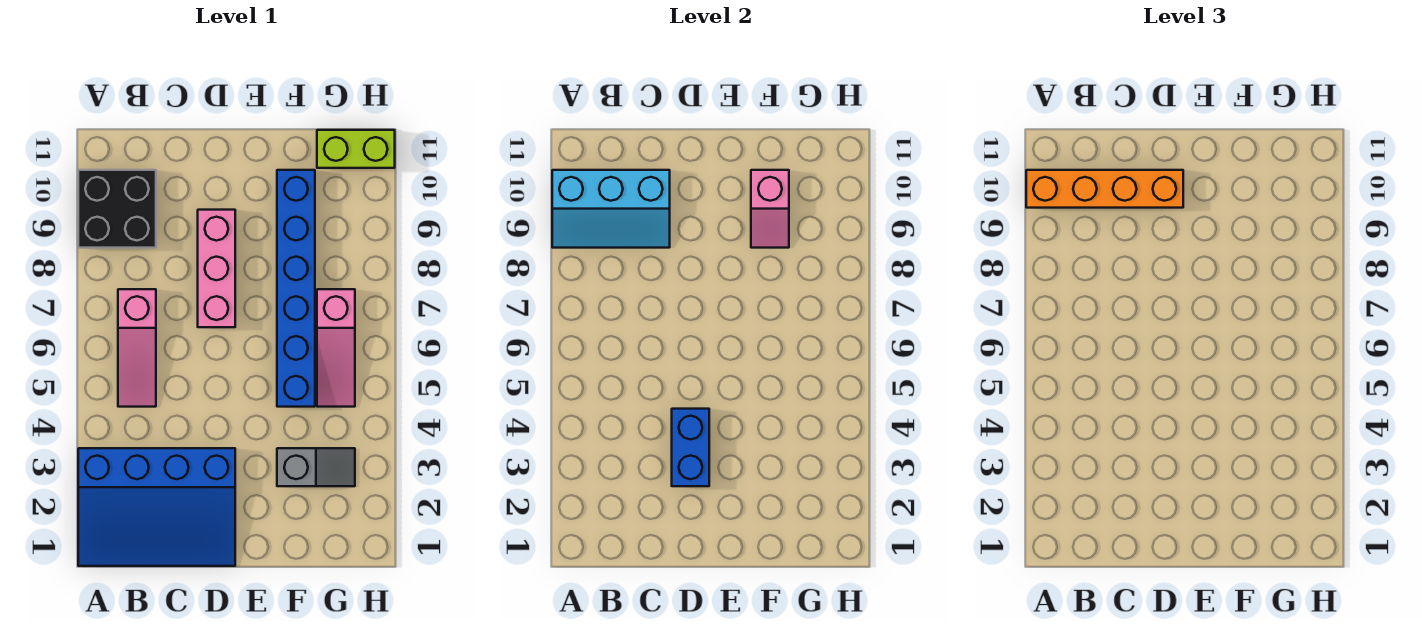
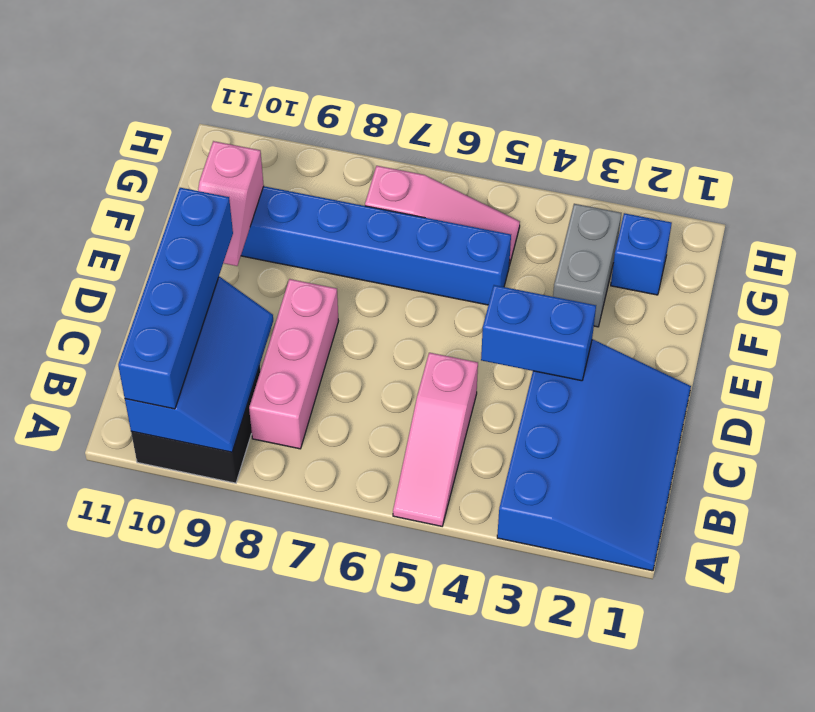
cyan 2x3 slope [552,170,670,248] -> blue 2x3 slope [125,277,273,452]
orange 1x4 brick [1026,170,1183,208] -> blue 1x4 brick [118,188,233,409]
pink 1x3 slope [118,289,156,407] -> pink 1x3 slope turned to [393,353,478,526]
pink 1x3 brick [198,210,235,327] -> pink 1x3 brick turned to [249,279,338,449]
grey 1x2 slope [277,448,355,486] -> grey 1x2 brick [553,204,621,327]
pink 1x2 slope [751,170,789,248] -> pink 1x2 slope turned to [198,141,264,266]
none -> blue 1x1 brick [611,213,672,295]
lime 1x2 brick [317,130,395,168] -> none

